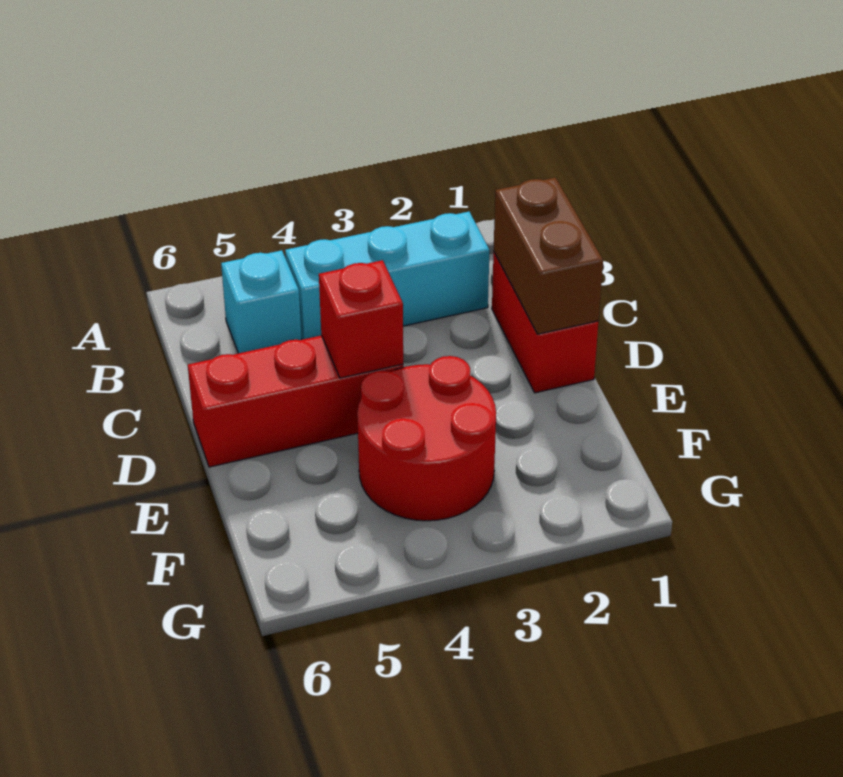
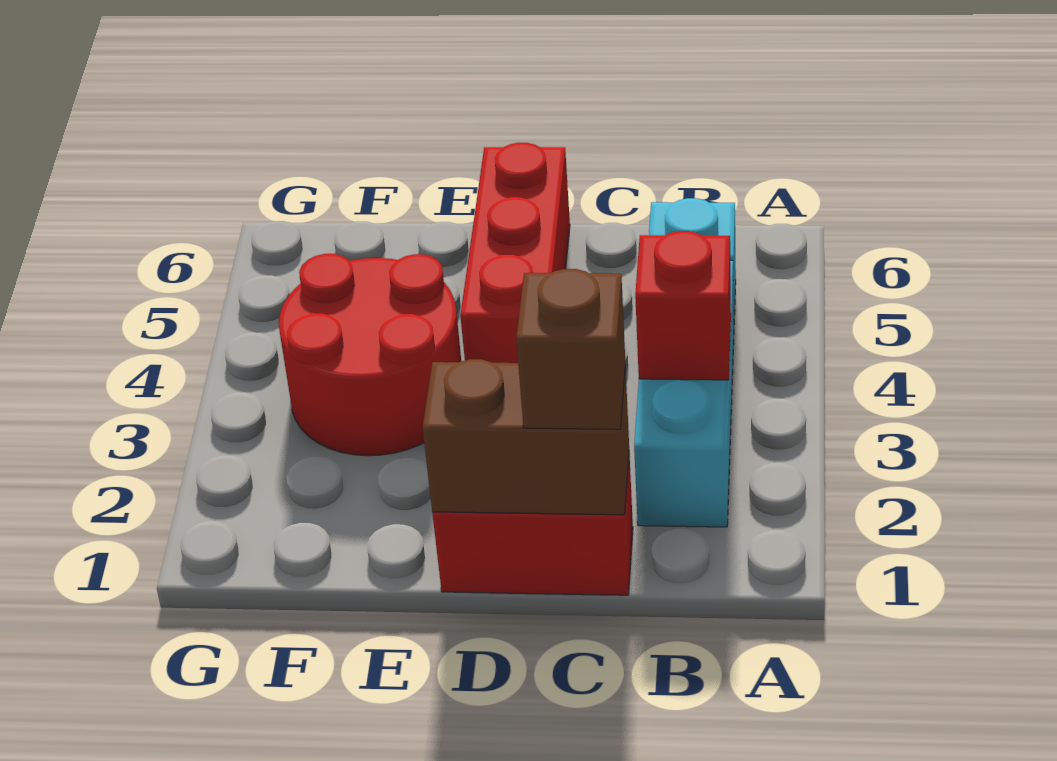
none -> brown 1x1 brick [516,269,625,429]
red 1x1 brick [319,260,403,378] -> red 1x1 brick moved to [635,231,731,380]

